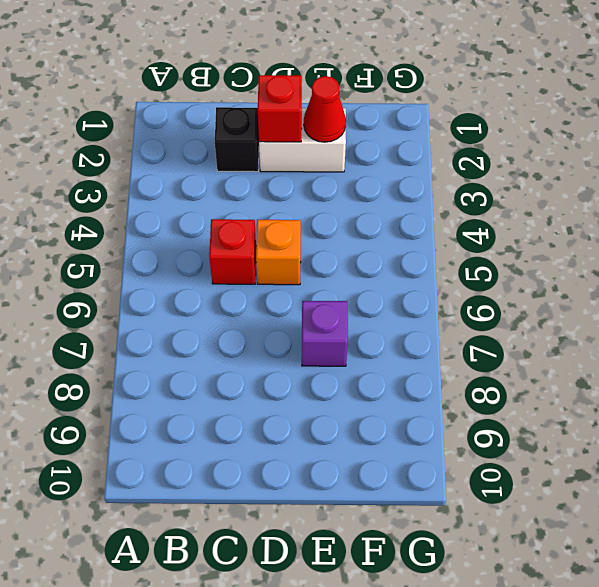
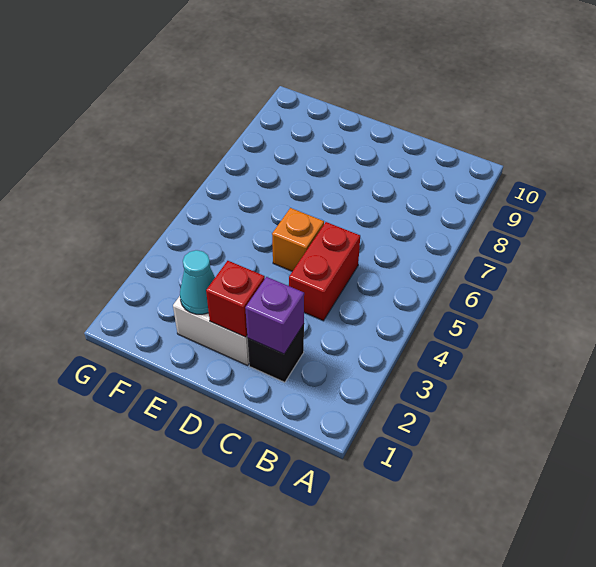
red 1x1 brick [209,219,256,284] -> red 1x2 brick [289,222,360,321]
red 1x1 cone [304,76,346,142] -> cyan 1x1 cone [180,250,215,314]
purple 1x1 brick [302,301,348,366] -> purple 1x1 brick moved to [245,277,304,354]

